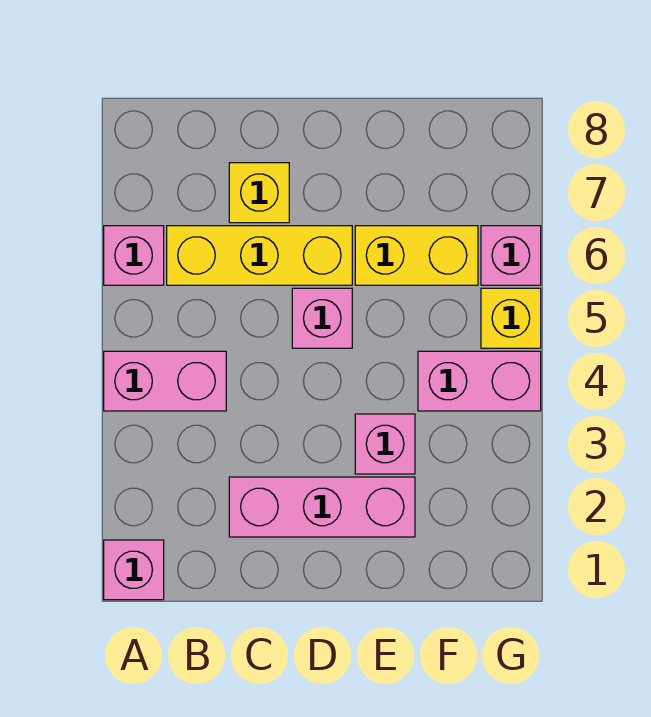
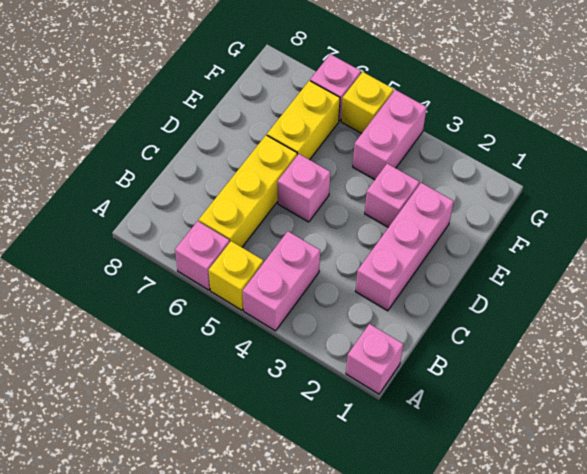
yellow 1x1 brick [229,163,289,223] -> yellow 1x1 brick moved to [209,241,263,310]

